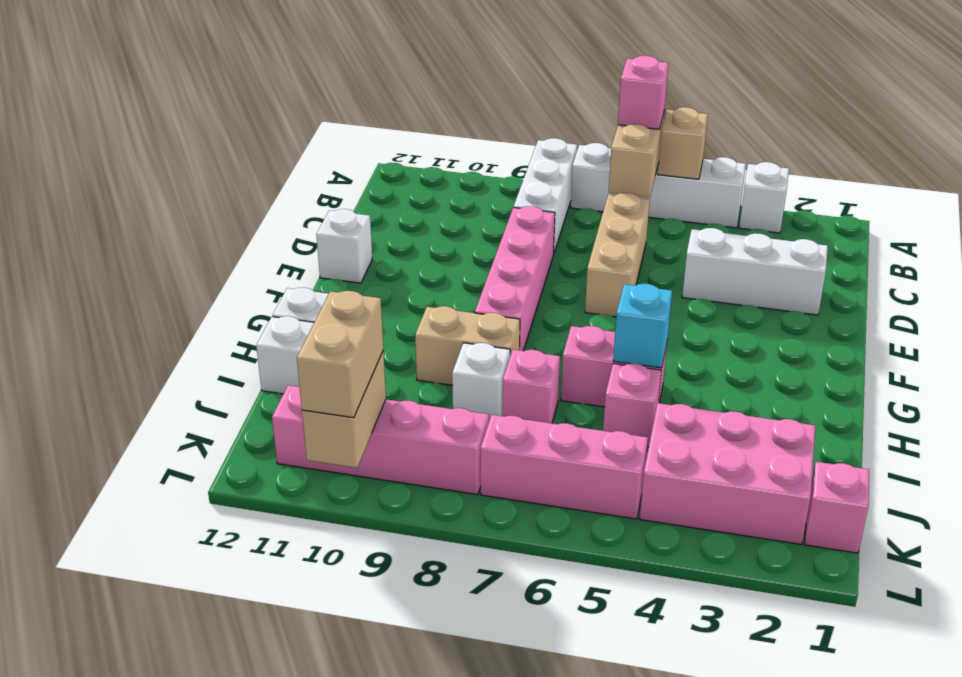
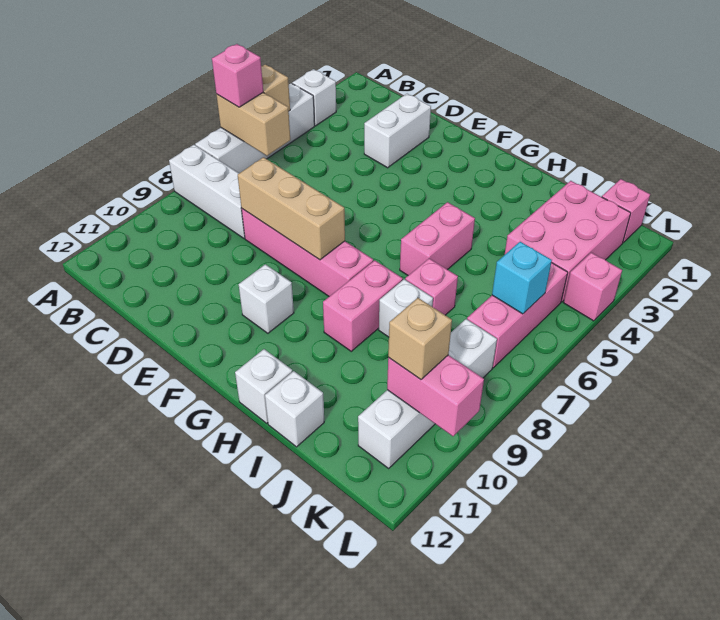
tan 1x3 brick [585,193,650,317] -> tan 1x3 brick moved to [238,157,345,260]
white 1x3 brick [682,228,828,315] -> white 1x2 brick [364,94,431,168]
white 1x1 brick [316,209,372,283] -> white 1x1 brick moved to [239,264,294,333]
cyan 1x1 brick [613,284,672,368] -> cyan 1x1 brick moved to [492,242,552,314]
tan 1x2 brick [415,306,520,385] -> pink 1x2 brick [323,260,403,351]
pink 1x1 brick [603,363,661,447] -> pink 1x1 brick moved to [564,253,622,321]
pink 1x4 brick [272,385,489,495] -> white 1x4 brick [358,319,497,468]
tan 1x2 brick [302,352,386,468] -> pink 1x2 brick [387,355,484,436]
tan 1x2 brick [297,291,383,418] -> tan 1x1 brick [388,298,452,379]

